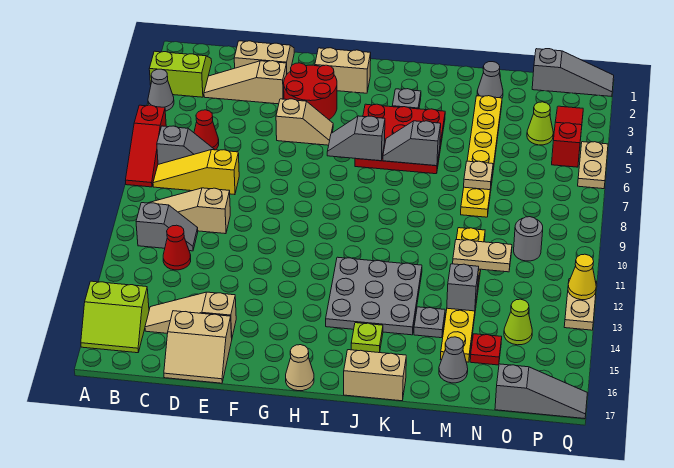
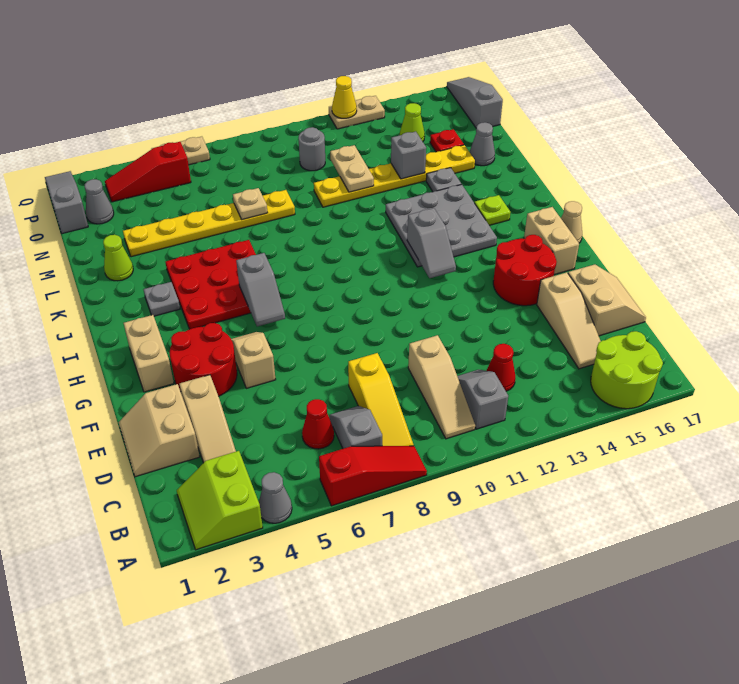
lime 2x2 slope [81,281,149,353] -> lime 2x2 round brick [591,331,663,409]
none -> red 2x2 round brick [493,235,557,306]
grey 1x2 slope [383,121,441,166] -> grey 1x2 slope moved to [407,208,456,278]
tan 1x2 brick [344,350,406,401] -> tan 1x2 brick moved to [524,207,579,275]
grey 1x1 cone [477,62,503,98] -> grey 1x1 cone moved to [85,179,114,224]
lime 1x1 cone [527,102,553,145] -> lime 1x1 cone moved to [103,235,133,281]

